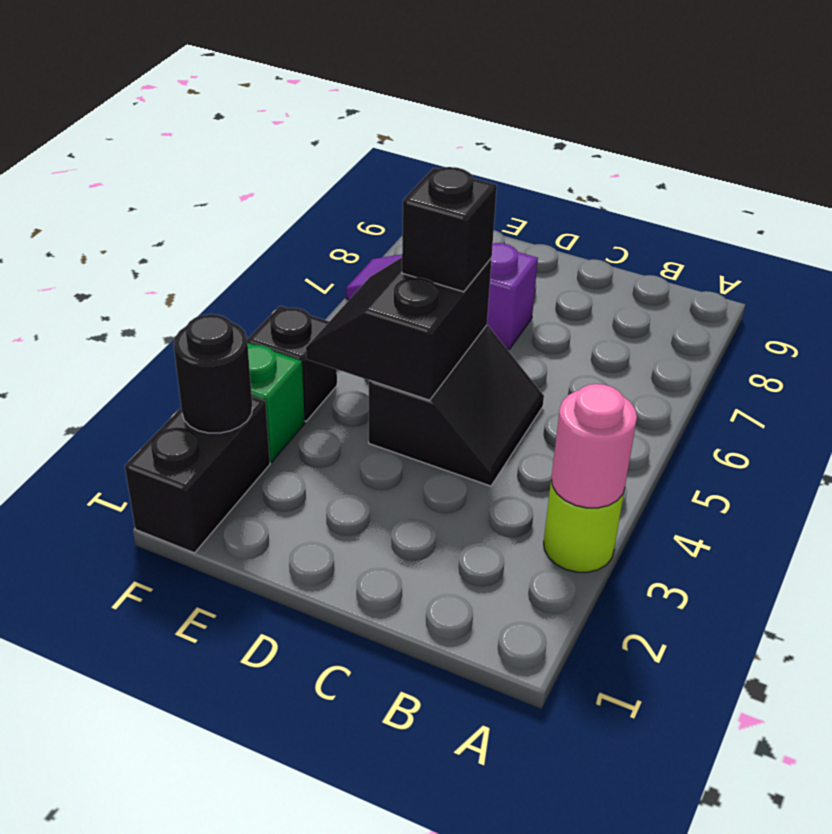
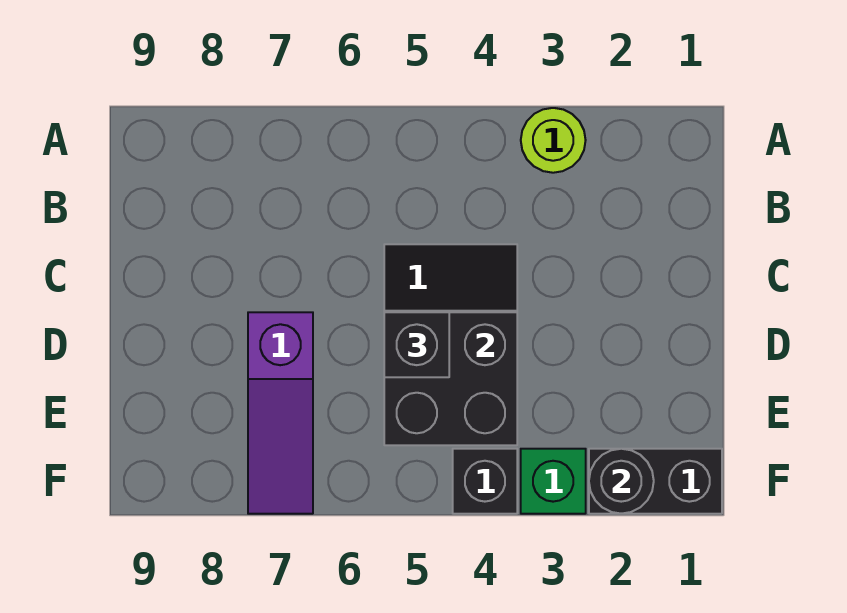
pink 1x1 round brick [551,384,637,508] -> none
black 2x2 slope [306,257,492,400] -> black 2x2 brick [384,312,517,445]

